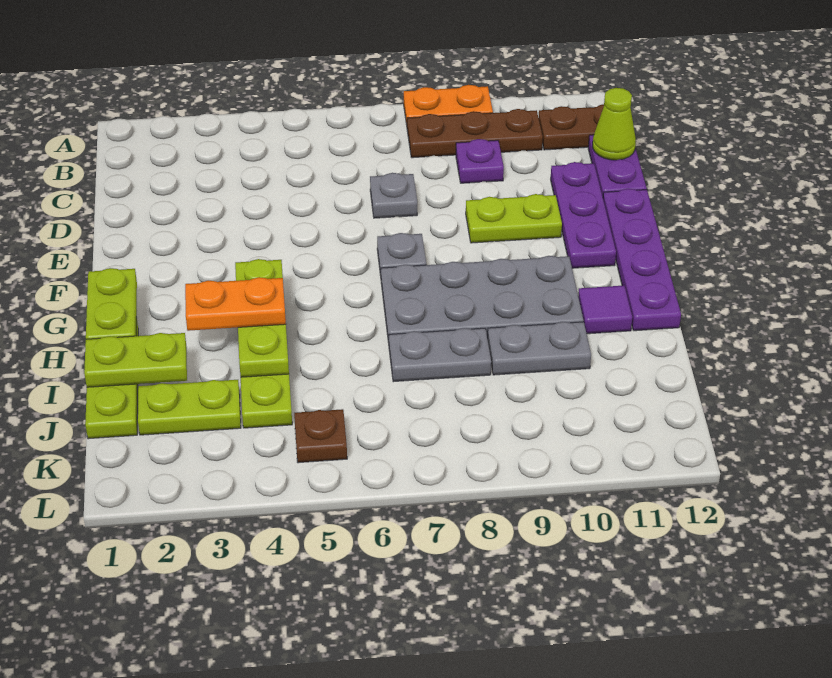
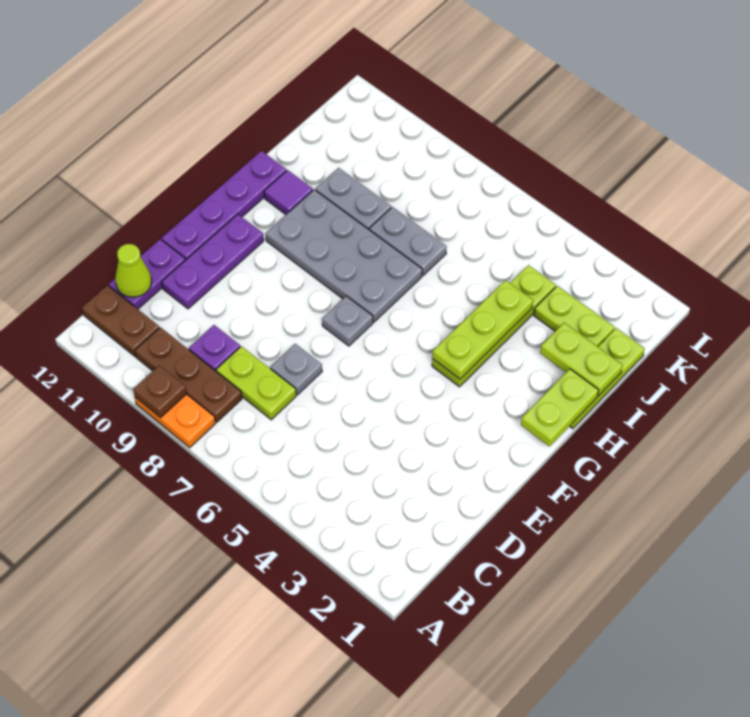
lime 1x2 plate [466,194,562,243] -> lime 1x2 plate moved to [216,346,296,420]
orange 1x2 plate [185,277,286,331] -> none
brown 1x1 plate [294,409,347,463] -> brown 1x1 plate moved to [133,365,187,418]

